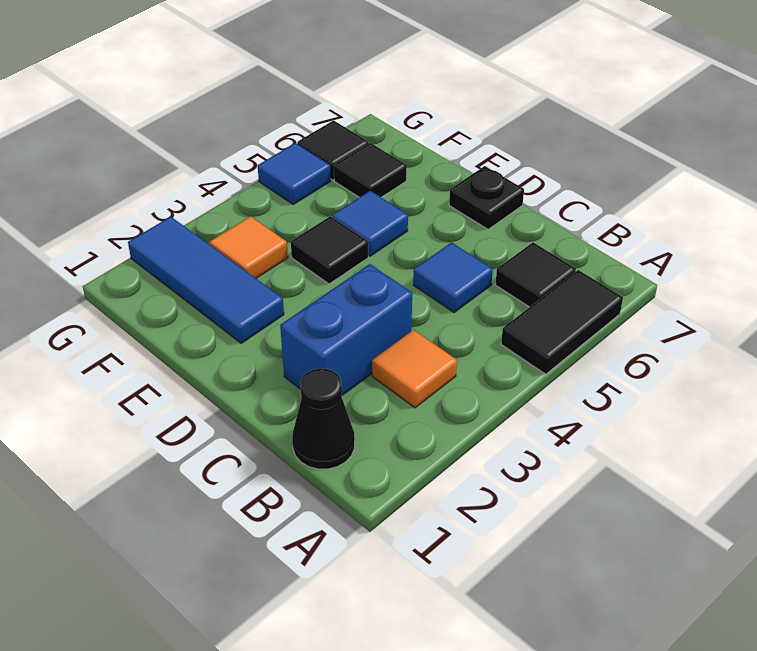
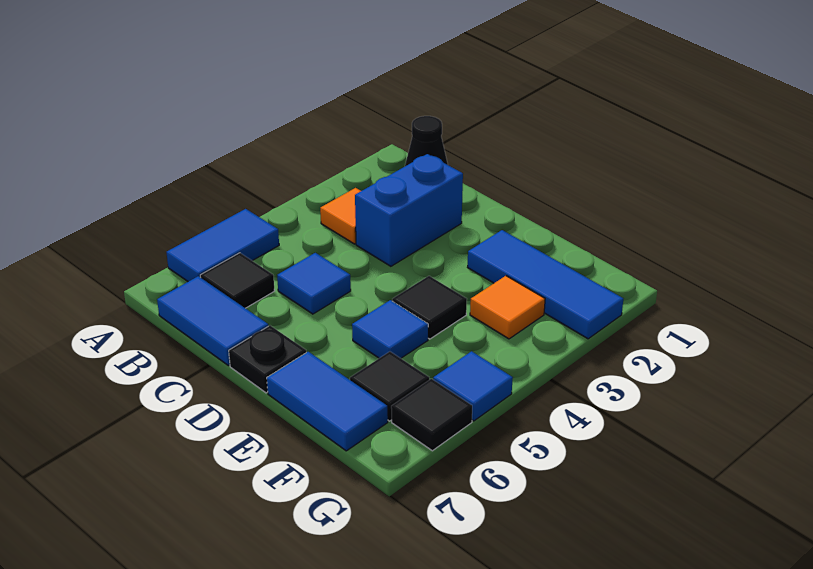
black 1x2 tile [501,270,623,374] -> blue 1x2 tile [166,209,279,281]
none -> blue 1x2 tile [157,276,268,366]
none -> blue 1x2 tile [267,352,388,451]

